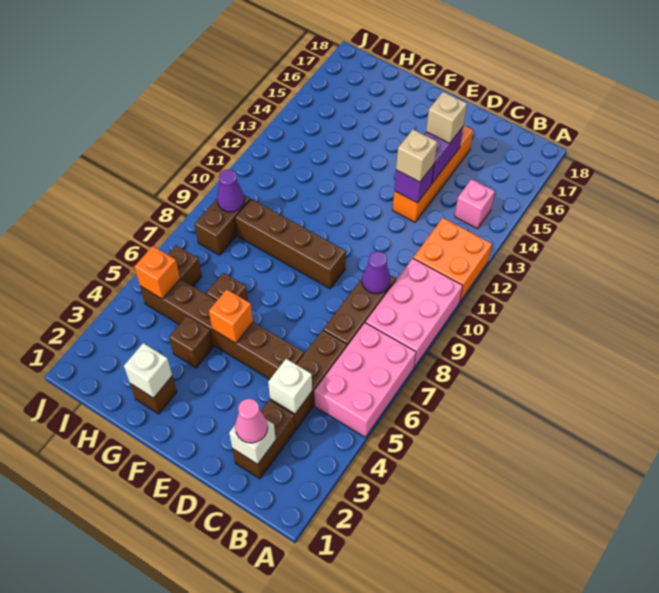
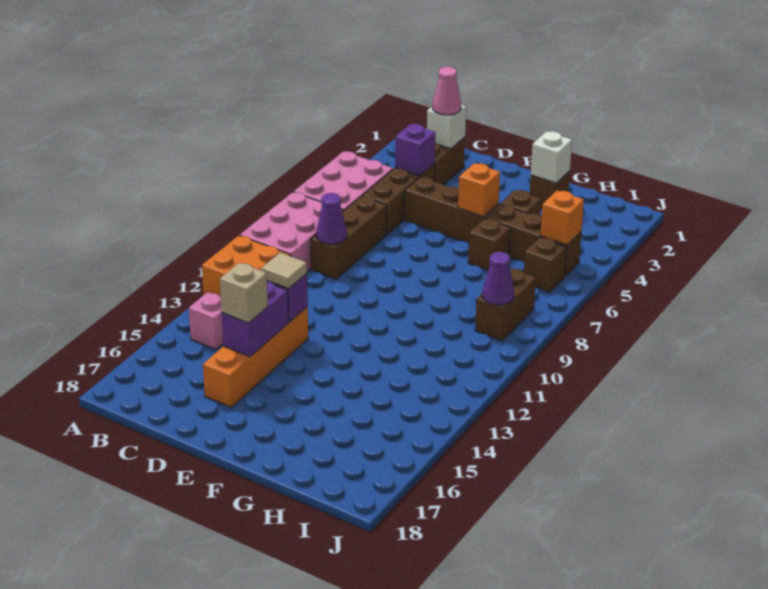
white 1x1 brick [268,359,312,414] -> purple 1x1 brick [395,124,435,175]
tan 1x1 brick [396,130,437,182] -> tan 1x1 tile [261,253,307,289]
brown 1x4 brick [235,199,346,289] -> none

